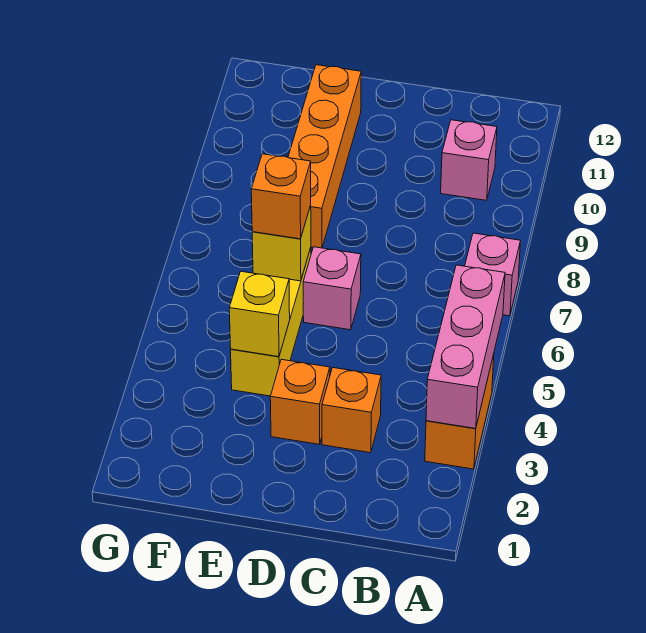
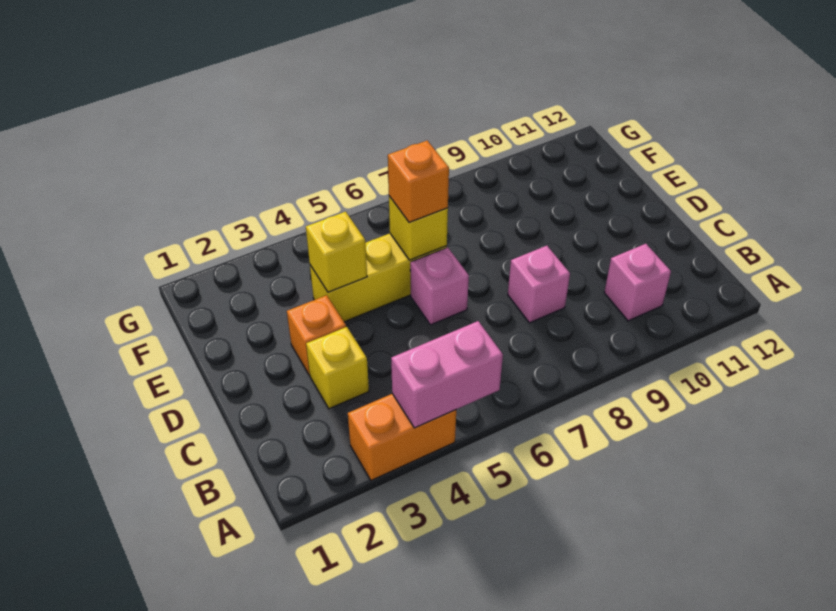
pink 1x3 brick [426,265,505,429] -> pink 1x2 brick [391,321,503,428]
pink 1x1 brick [465,233,520,316] -> pink 1x1 brick moved to [508,246,570,323]
orange 1x1 brick [322,368,381,453] -> yellow 1x1 brick [306,327,369,409]
orange 1x4 brick [288,65,361,248] -> none

